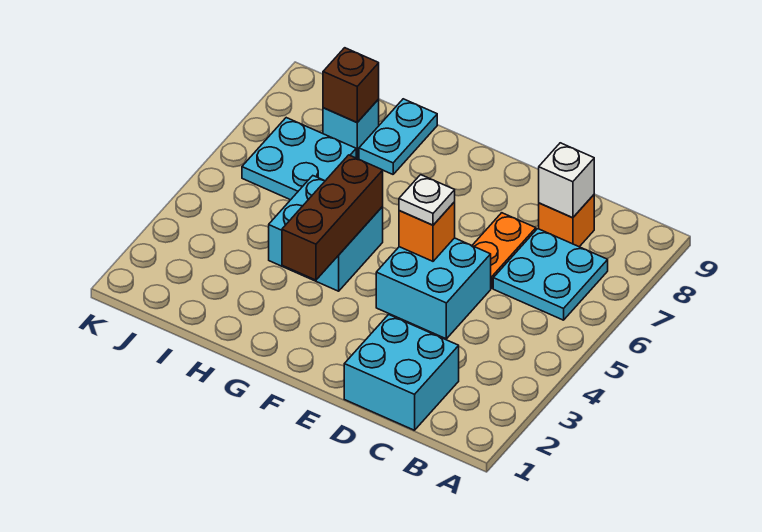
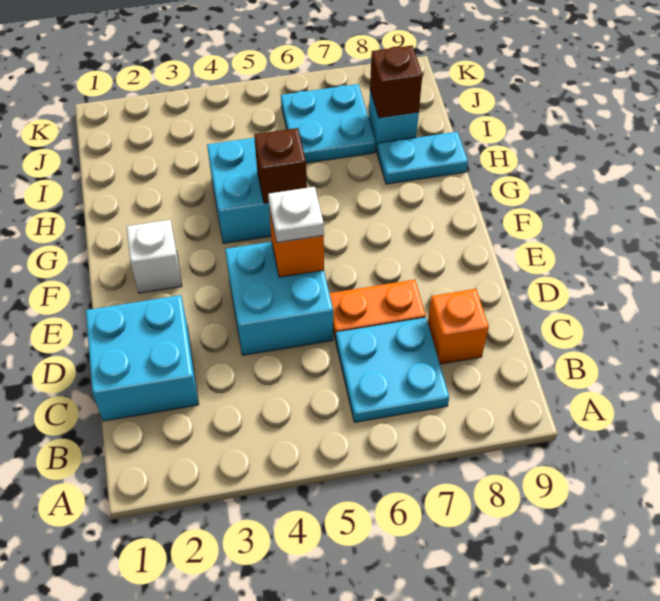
white 1x1 brick [539,143,594,218] -> white 1x1 brick moved to [126,220,182,293]
brown 1x3 brick [282,155,383,280] -> brown 1x1 brick [254,128,307,204]

